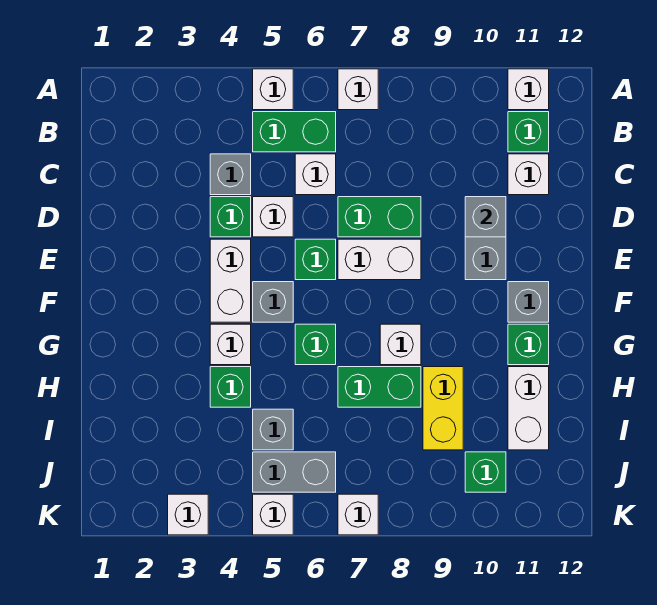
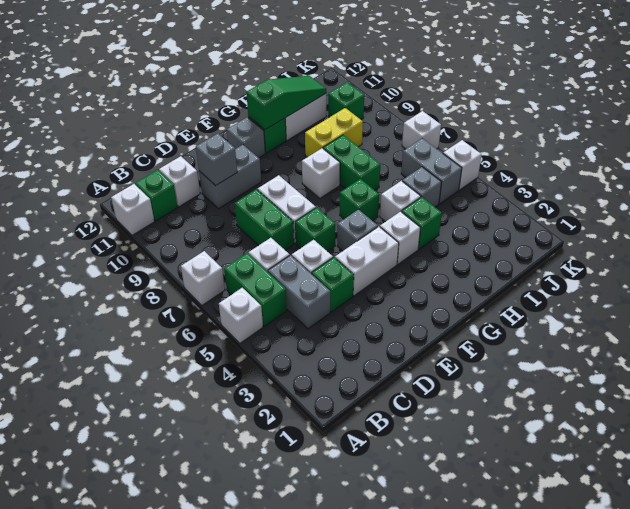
grey 1x1 brick [210,154,251,195] -> grey 1x2 brick [268,255,330,329]
none -> green 1x3 slope [246,76,326,130]
white 1x1 brick [168,494,208,535] -> white 1x1 brick moved to [380,181,421,222]

